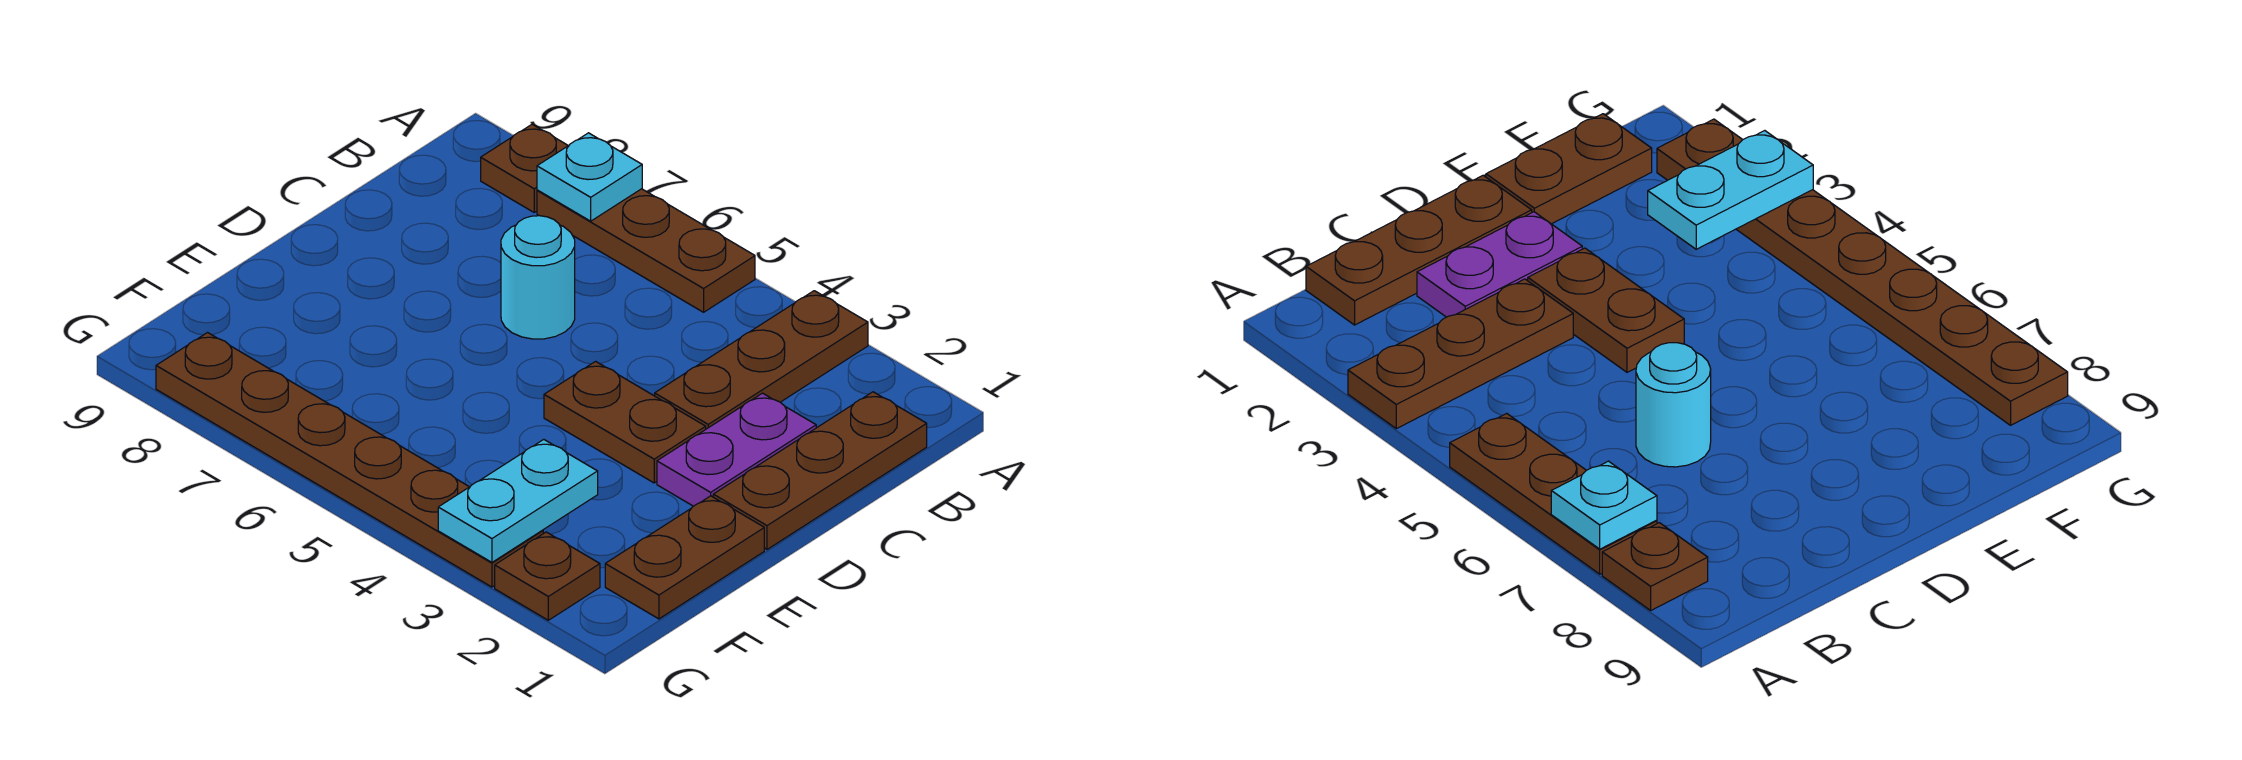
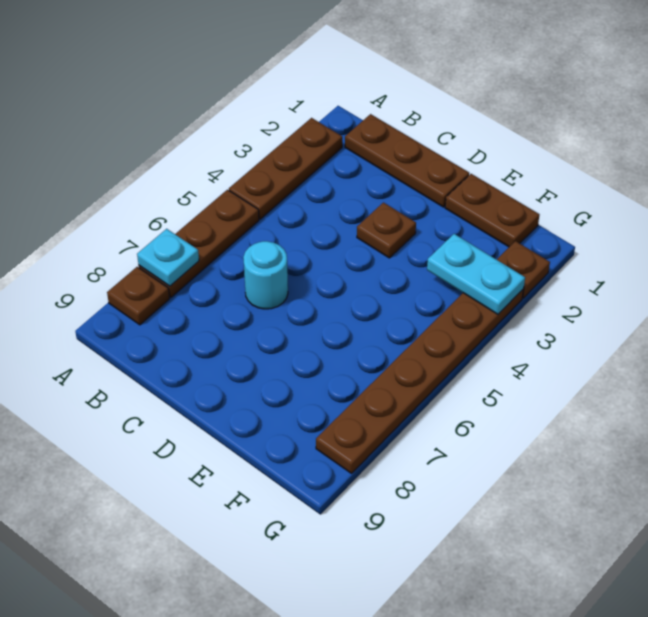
brown 1x3 plate [655,291,868,429] -> brown 1x3 plate turned to [229,118,342,219]
purple 1x2 plate [657,393,816,506] -> none
brown 1x2 plate [544,361,706,483] -> brown 1x1 plate [357,203,416,258]

